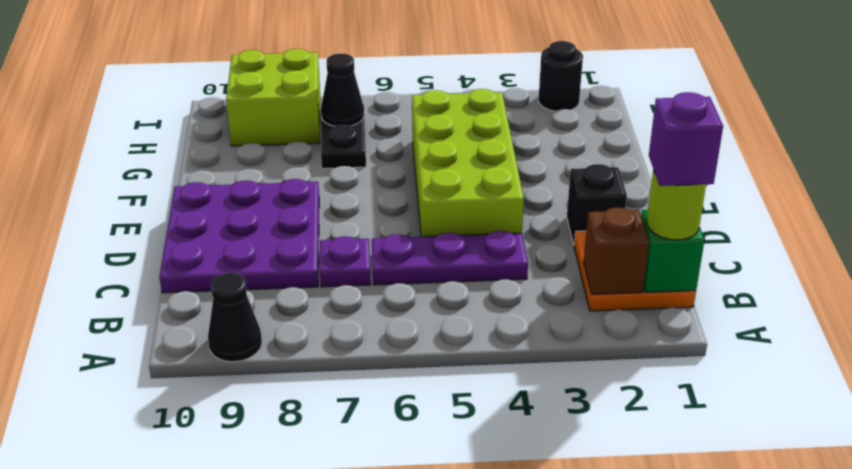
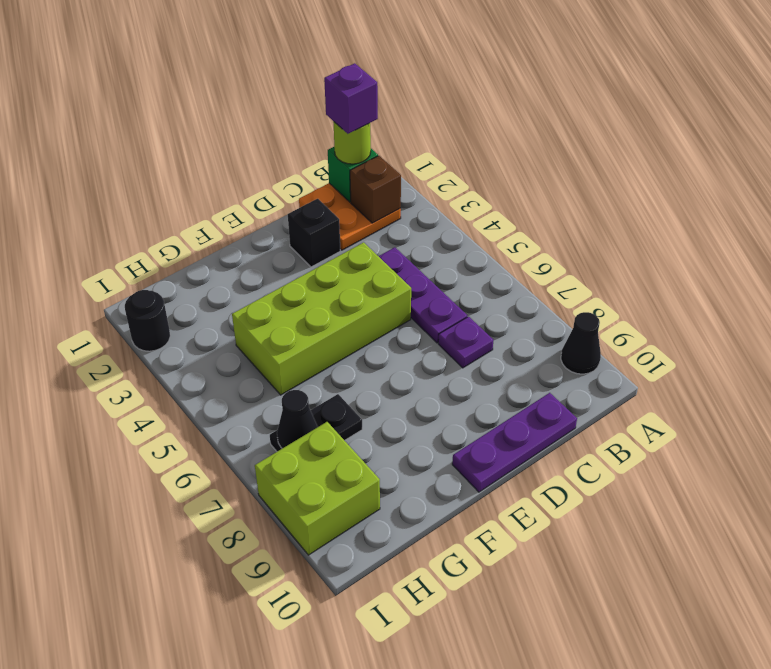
purple 3x3 plate [159,179,319,293] -> purple 1x3 plate [452,393,577,492]

